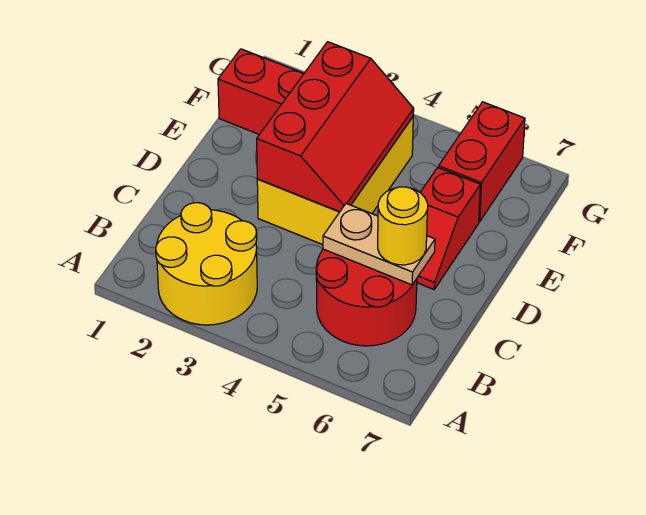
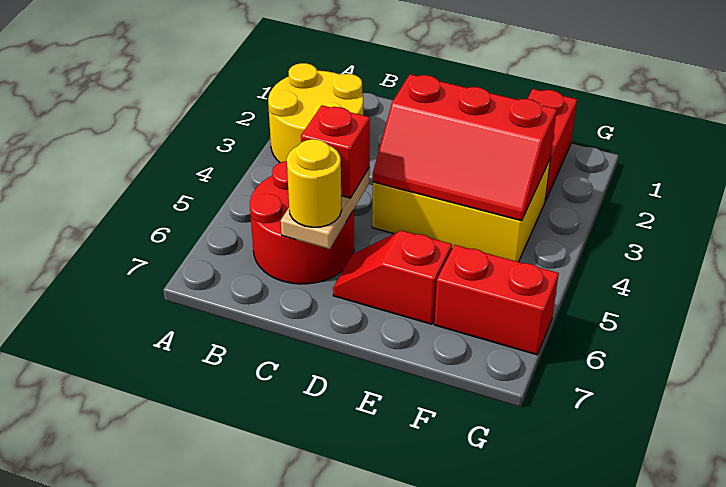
none -> red 1x1 brick [301,105,370,198]

